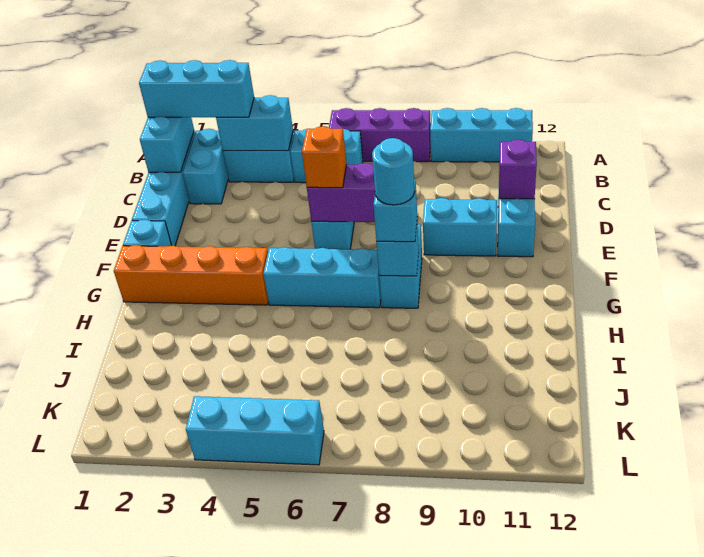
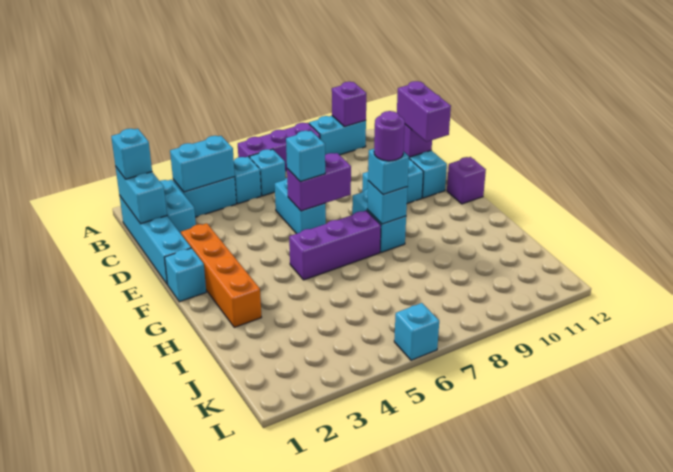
cyan 1x3 brick [430,108,533,162] -> cyan 1x2 brick [309,116,366,155]
none -> purple 1x1 brick [332,82,366,127]
cyan 1x3 brick [139,60,254,117] -> cyan 1x1 brick [111,129,152,179]
none -> purple 1x2 brick [397,81,451,142]
orange 1x1 brick [302,126,347,188] -> cyan 1x1 brick [286,131,325,182]
none -> purple 1x1 brick [447,157,486,204]
orange 1x4 brick [114,245,268,305] -> orange 1x4 brick turned to [181,223,261,327]
cyan 1x3 brick [263,247,381,308] -> purple 1x3 brick [289,211,381,280]
cyan 1x1 round brick [372,138,415,205] -> purple 1x1 round brick [374,111,405,161]
cyan 1x3 brick [186,396,324,465] -> cyan 1x1 brick [394,303,439,360]

